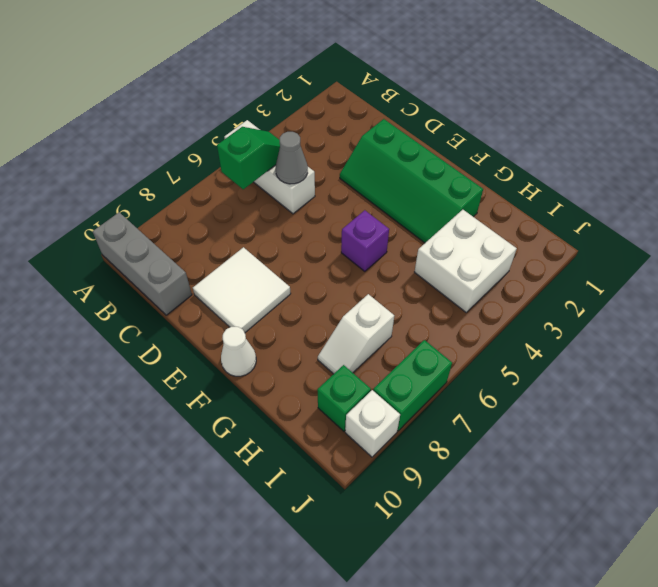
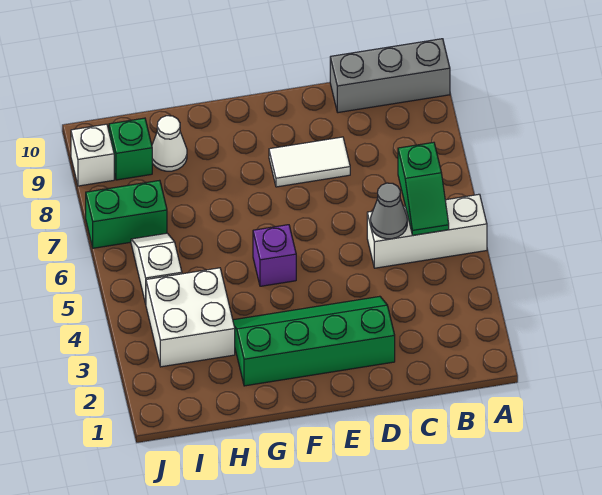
white 2x2 tile [193,247,291,332] -> white 1x2 tile [269,137,350,187]
white 1x1 cone [221,327,256,376] -> white 1x1 cone moved to [152,116,187,171]
white 1x2 slope [318,294,394,374] -> white 1x2 slope moved to [131,233,182,304]
green 1x2 brick [373,340,452,431] -> green 1x2 brick turned to [86,180,167,248]

